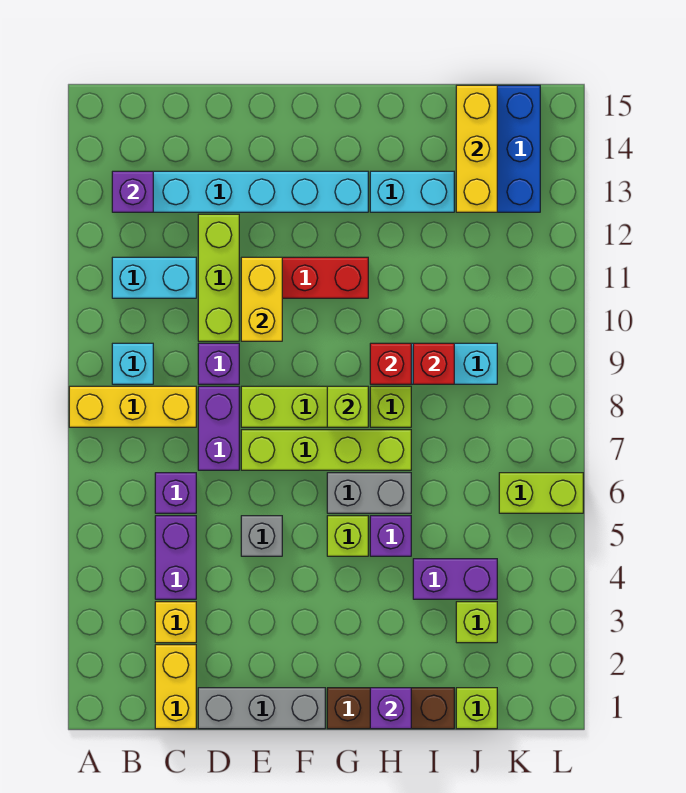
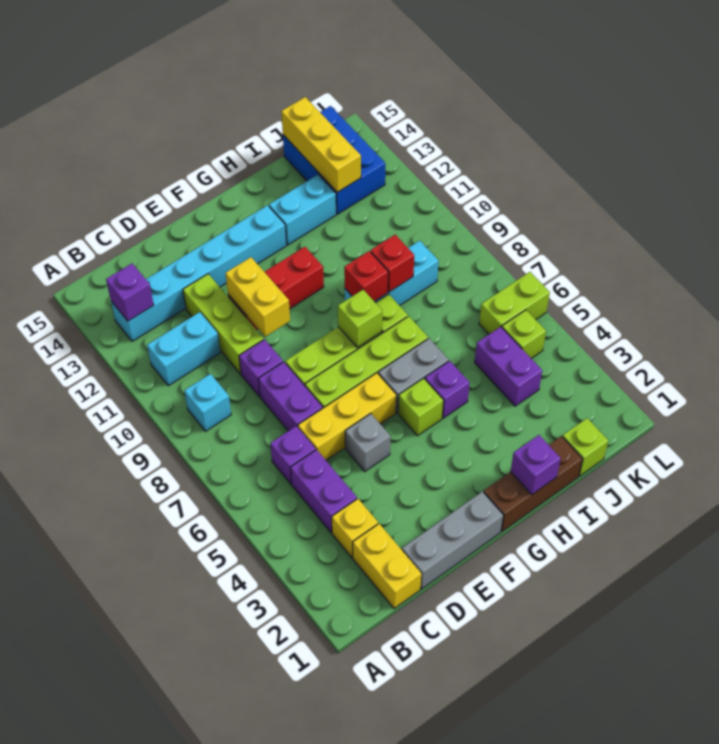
yellow 1x3 brick [69,386,196,427] -> yellow 1x3 brick moved to [298,373,396,460]
purple 1x2 brick [413,559,497,599] -> purple 1x2 brick turned to [475,327,542,406]
lime 1x1 brick [456,602,497,643] -> lime 1x1 brick moved to [502,310,546,358]

